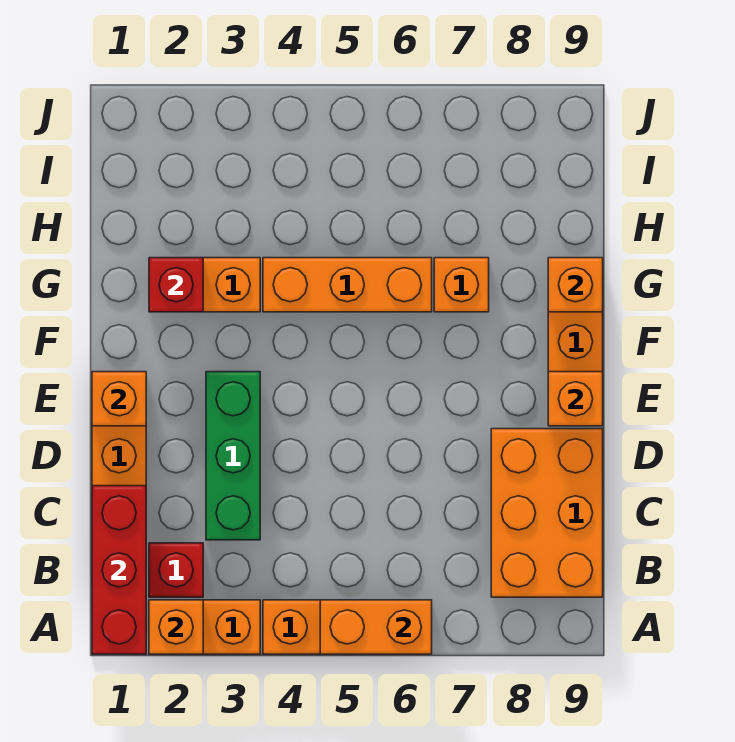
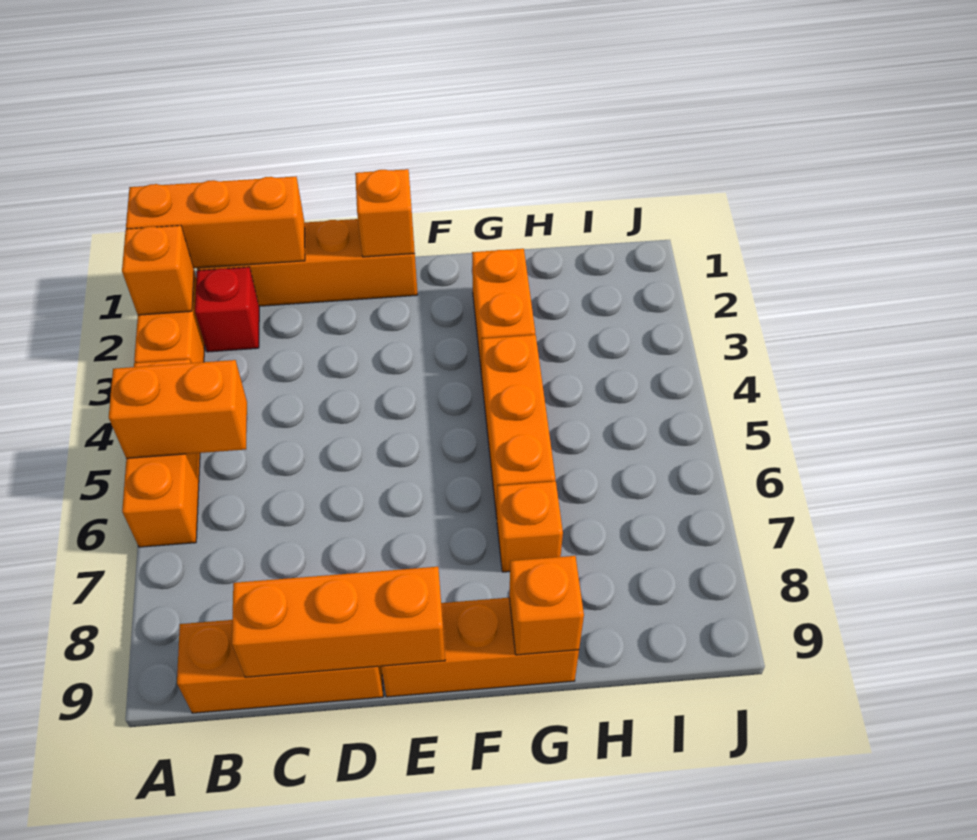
red 1x3 brick [92,486,146,654] -> orange 1x3 brick [126,176,305,268]
orange 1x2 brick [320,600,432,654] -> orange 1x2 brick turned to [109,360,247,458]
orange 2x3 brick [491,429,603,597] -> orange 1x3 brick [177,620,383,713]
green 1x3 brick [206,372,260,540] -> none
orange 1x1 brick [548,372,603,426] -> orange 1x3 brick [232,567,445,677]
red 1x1 brick [149,258,203,312] -> none

